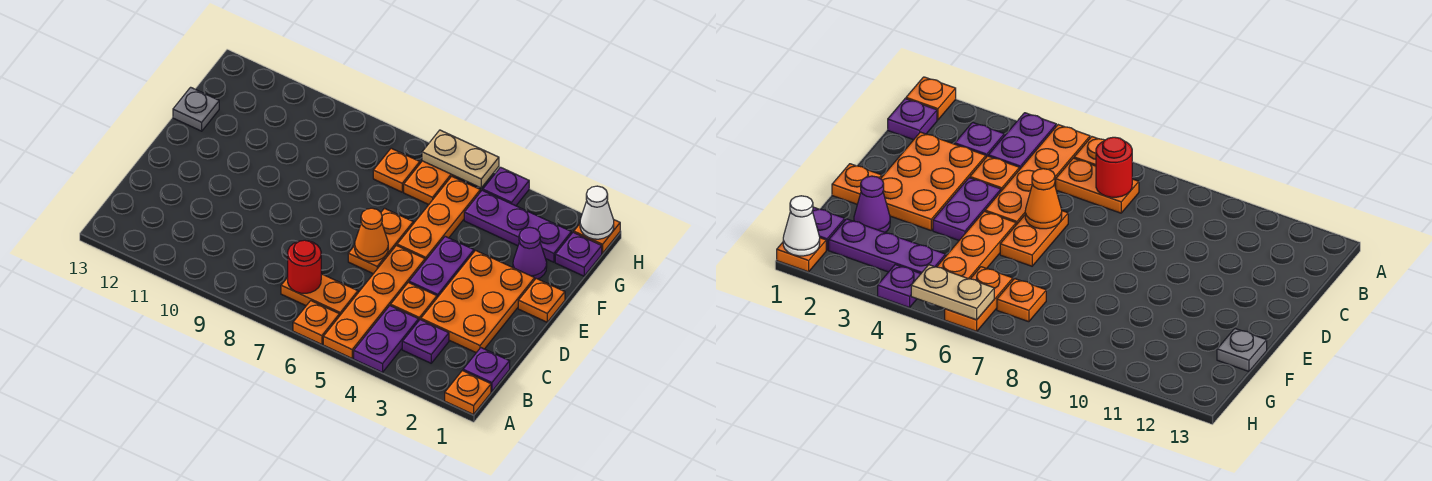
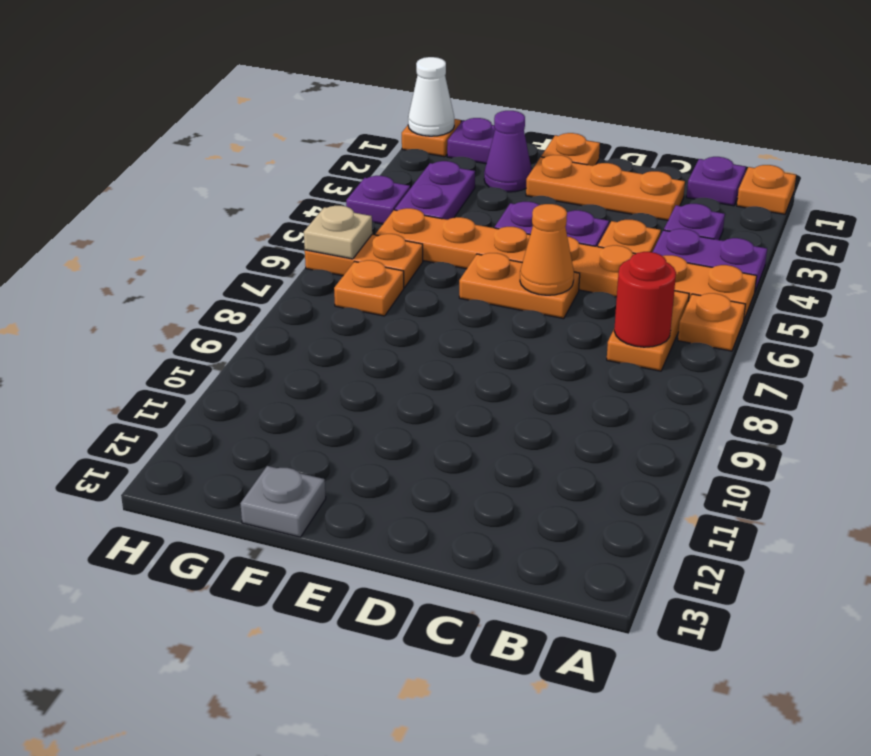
orange 2x3 plate [421,251,535,353] -> orange 1x3 plate [526,155,685,220]
purple 1x3 plate [464,190,571,262] -> purple 1x2 plate [395,161,475,220]
tan 1x2 plate [422,130,499,188] -> tan 1x1 plate [304,206,372,259]

